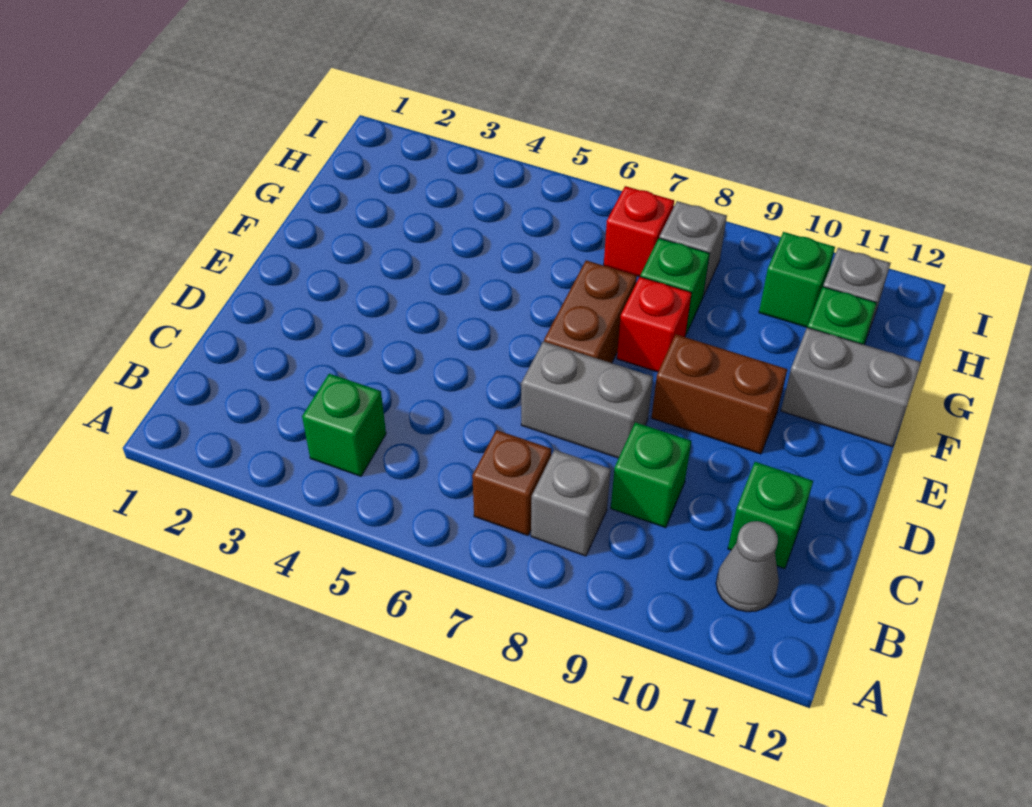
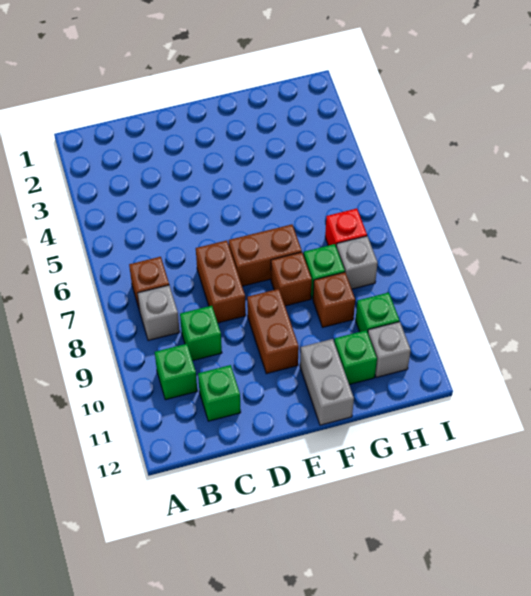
green 1x1 brick [302,374,386,476] -> green 1x1 brick moved to [155,344,197,400]
grey 1x1 cone [716,521,779,612] -> none
grey 1x2 brick [521,341,653,458] -> brown 1x2 brick [196,240,246,323]
red 1x1 brick [617,277,692,372] -> brown 1x1 brick [271,252,312,306]
none -> brown 1x1 brick [313,272,355,327]

